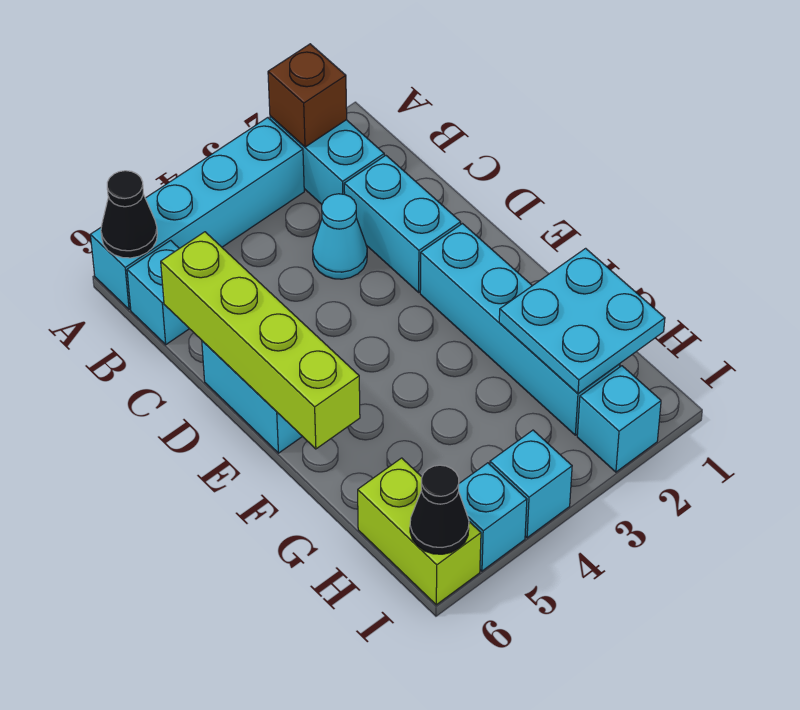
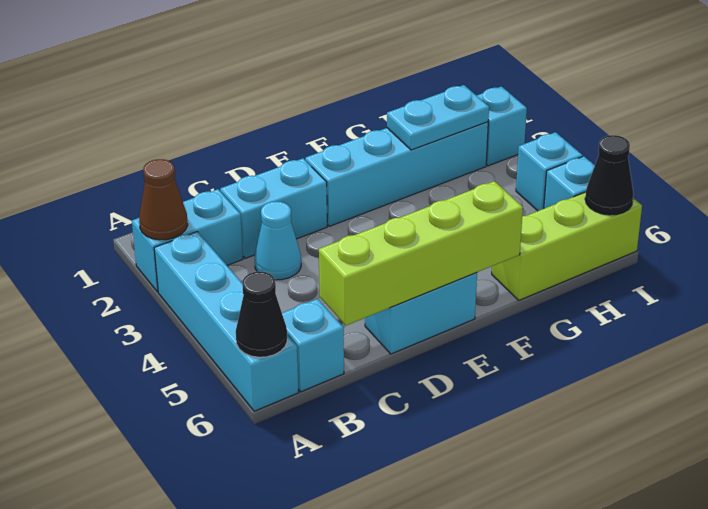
brown 1x1 brick [268,44,347,147] -> brown 1x1 cone [139,159,188,240]
cyan 2x2 plate [499,248,665,393] -> cyan 1x2 plate [387,85,489,150]
lime 1x2 brick [358,458,481,605] -> lime 1x3 brick [492,192,642,300]

